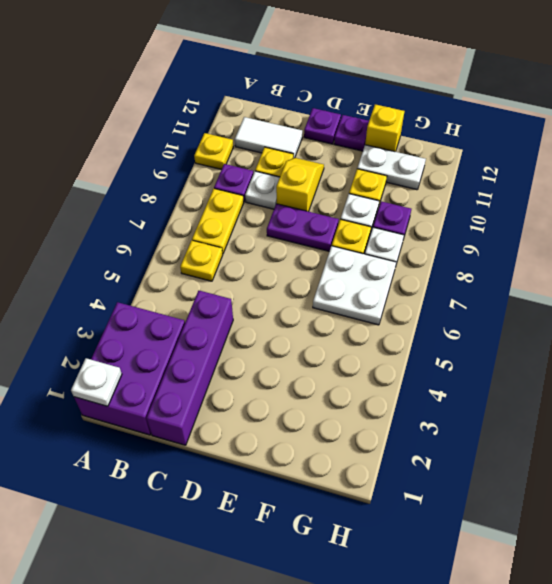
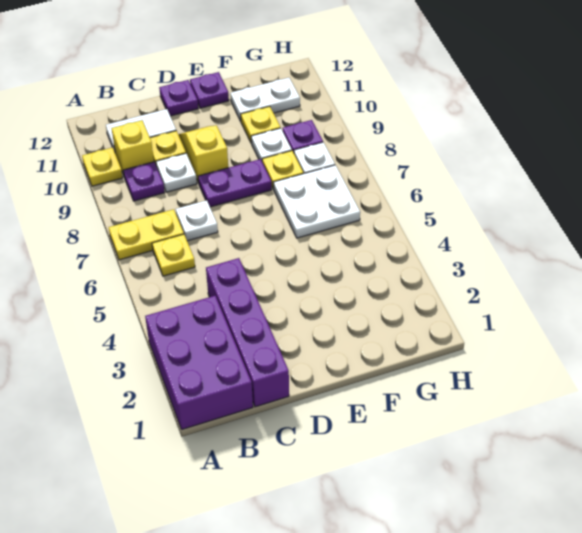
white 1x1 plate [71,358,122,406] -> white 1x1 plate moved to [176,200,218,241]
yellow 1x2 plate [192,189,244,254] -> yellow 1x2 plate turned to [109,209,184,260]
yellow 1x1 brick [365,104,404,152] -> yellow 1x1 brick moved to [111,120,154,176]

